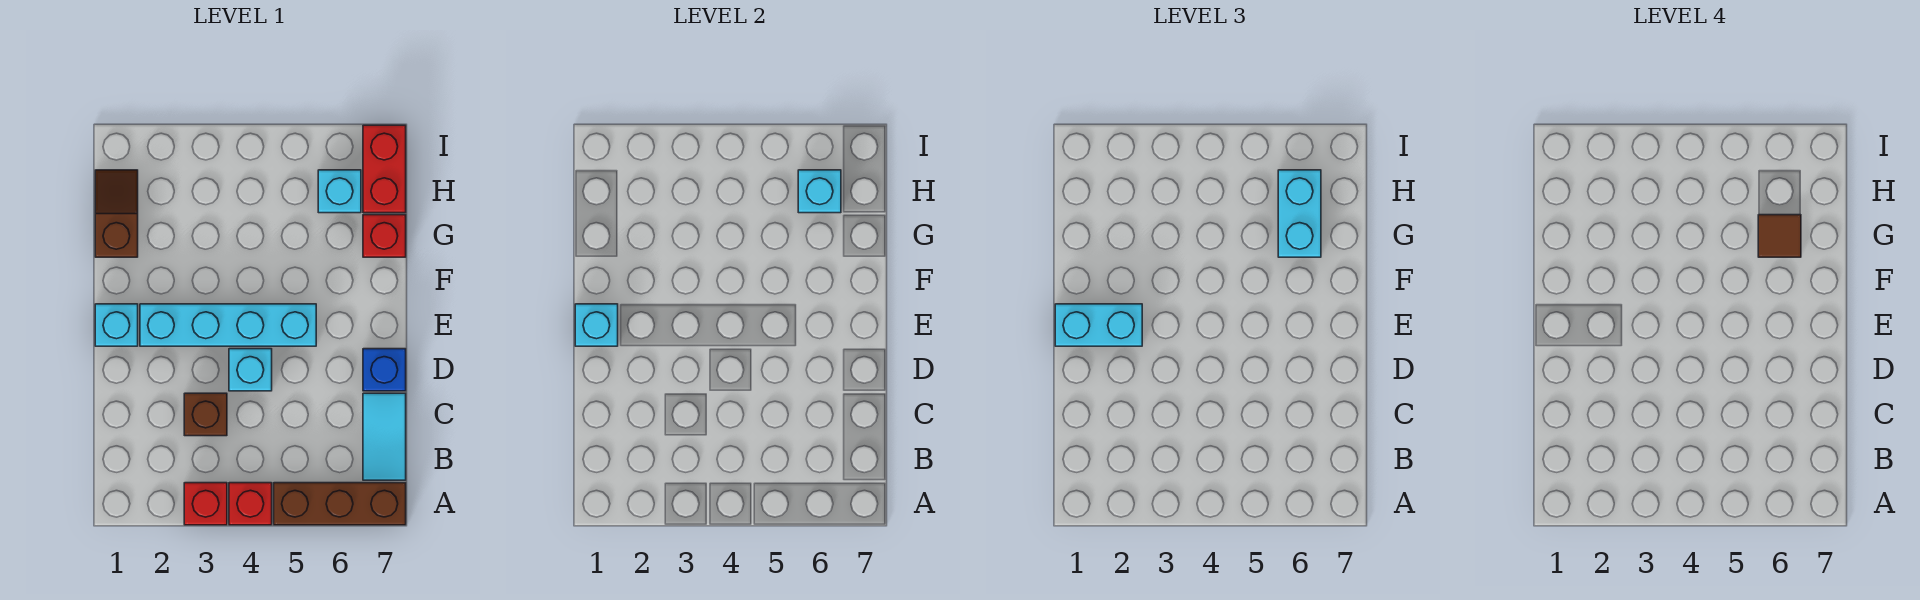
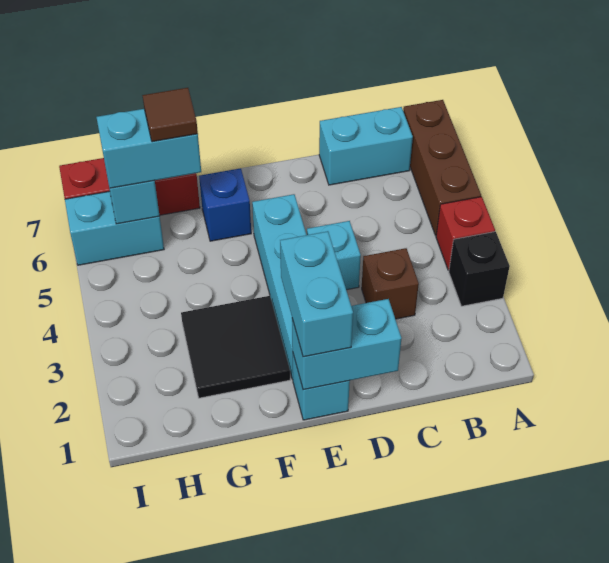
red 1x1 brick [184,483,227,525] -> black 1x1 brick [449,232,510,306]
cyan 1x2 tile [363,393,406,480] -> cyan 1x2 brick [319,107,413,185]
blue 1x1 brick [363,349,406,391] -> blue 1x1 brick moved to [199,168,251,241]
cyan 1x1 brick [575,304,618,346] -> cyan 1x2 brick [292,299,402,390]
none -> black 2x2 tile [181,296,290,398]
brown 1x2 slope [95,170,138,257] -> none
cyan 1x1 brick [318,170,361,213] -> cyan 1x2 brick [65,191,164,265]

